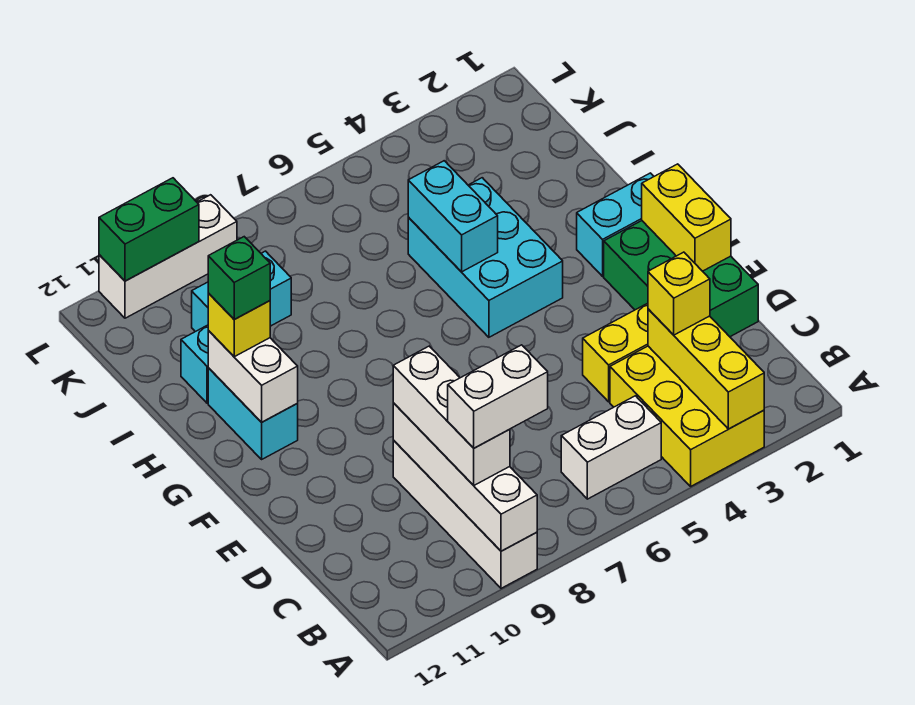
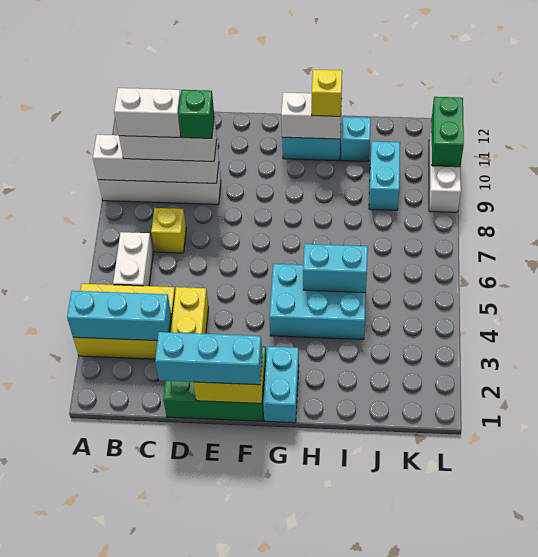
yellow 1x3 brick [648,309,764,429] -> cyan 1x3 brick [67,291,171,341]
white 1x2 brick [448,345,548,448] -> white 1x2 brick turned to [114,88,181,138]
yellow 1x1 brick [648,252,710,335] -> yellow 1x1 brick moved to [151,208,186,253]
none -> cyan 1x3 brick [155,332,262,385]
green 1x1 brick [208,237,270,319] -> green 1x1 brick moved to [179,90,214,138]

